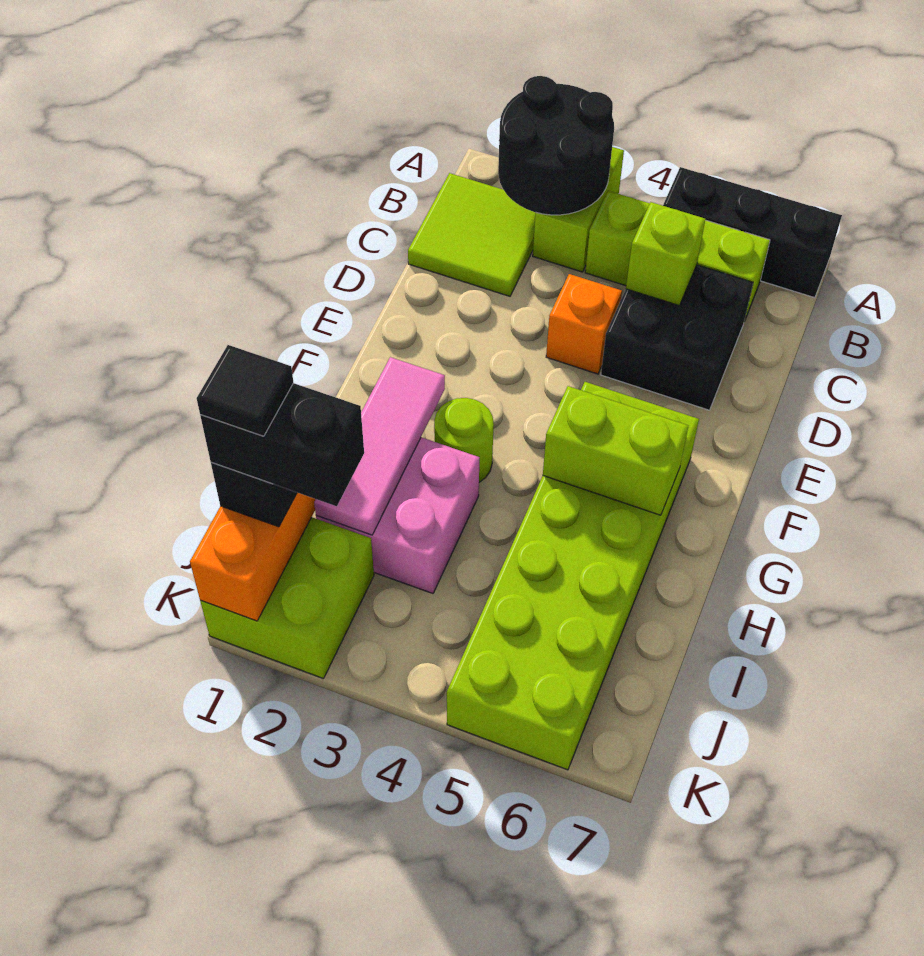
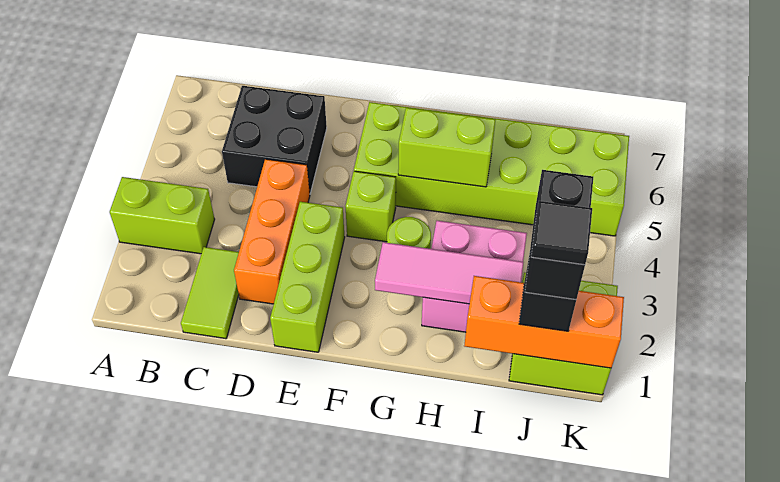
black 2x2 round brick [498,76,614,215] -> none
black 1x3 brick [663,167,842,298] -> none
lime 2x2 tile [408,173,536,296] -> lime 1x2 tile [181,247,239,339]
lime 1x3 brick [585,191,770,321] -> lime 1x3 brick moved to [270,202,345,352]
lime 1x1 brick [626,202,705,305] -> lime 1x1 brick moved to [345,171,396,242]
orange 1x1 brick [546,274,622,374] -> orange 1x3 brick [234,159,310,304]
lime 1x2 brick [543,386,688,515] -> lime 1x2 brick turned to [398,108,495,187]

